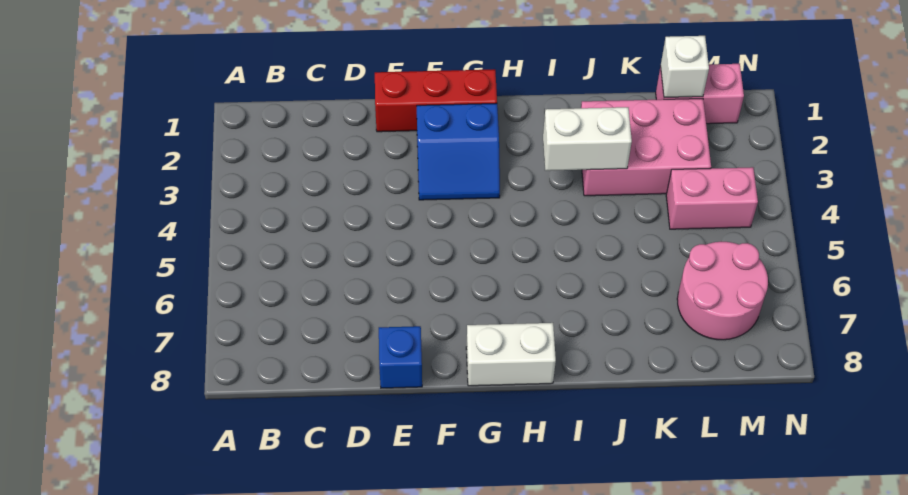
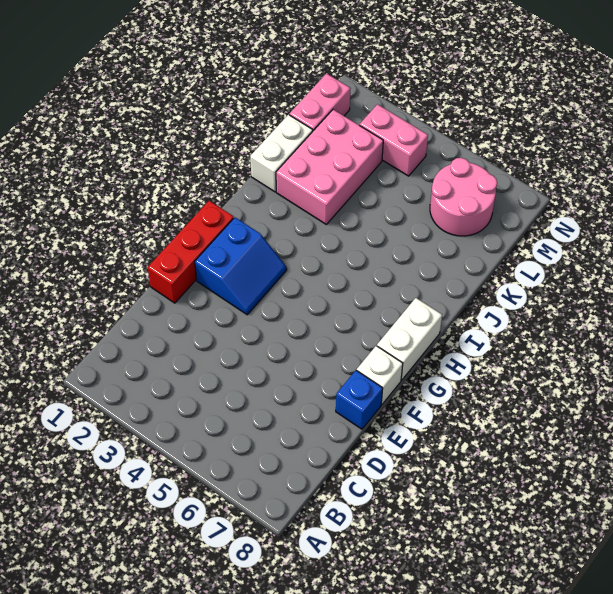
white 1x2 brick [543,107,632,171] -> white 1x2 brick moved to [250,115,313,192]
white 1x1 brick [661,36,709,98] -> white 1x1 brick moved to [357,346,403,404]
pink 1x2 brick [666,167,758,229] -> pink 1x2 brick turned to [360,104,428,176]

